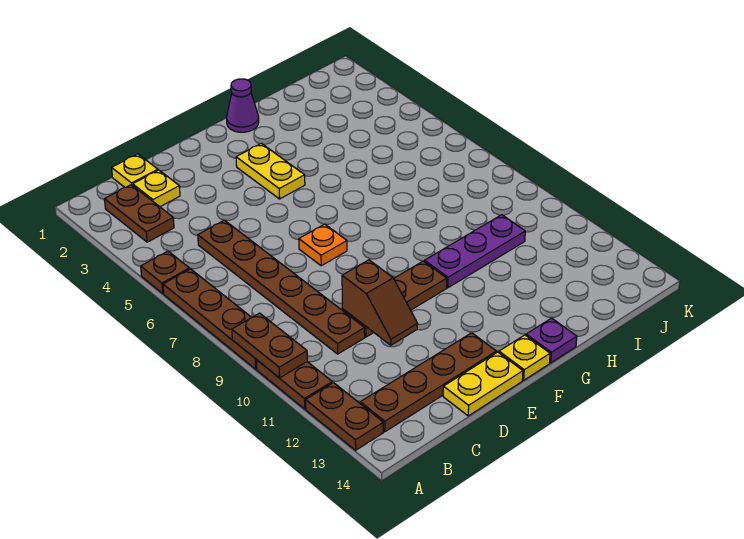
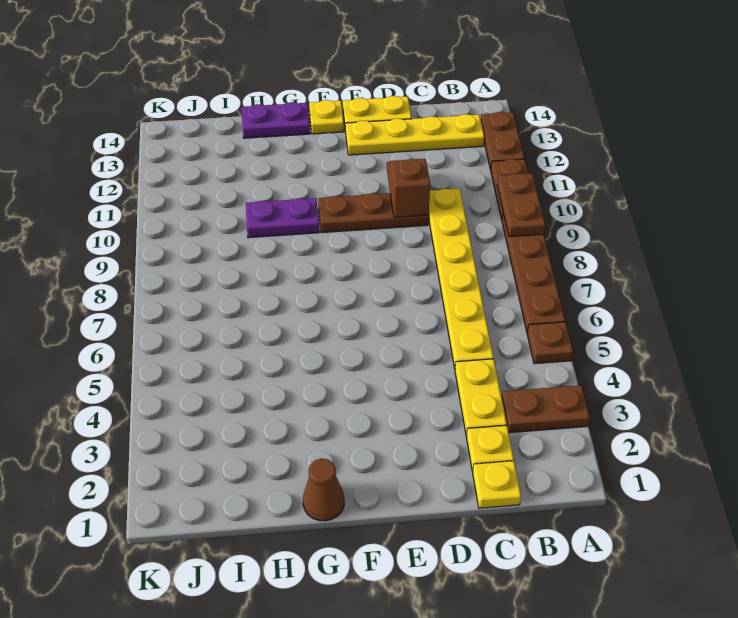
brown 1x2 plate [105,185,174,242] -> brown 1x2 plate turned to [502,385,590,433]
brown 1x4 plate [360,333,496,432] -> yellow 1x4 plate [345,114,484,155]
brown 1x6 plate [198,220,365,354] -> yellow 1x6 plate [428,189,494,368]
orange 1x1 plate [299,224,347,266] -> none
yellow 1x2 plate [236,143,305,199] -> yellow 1x2 plate moved to [455,359,507,436]
purple 1x1 cone [227,79,259,132] -> brown 1x1 cone [303,458,344,521]
purple 1x3 plate [425,215,525,288] -> purple 1x2 plate [246,198,319,238]
purple 1x1 plate [526,318,577,363] -> purple 1x2 plate [242,102,310,138]

